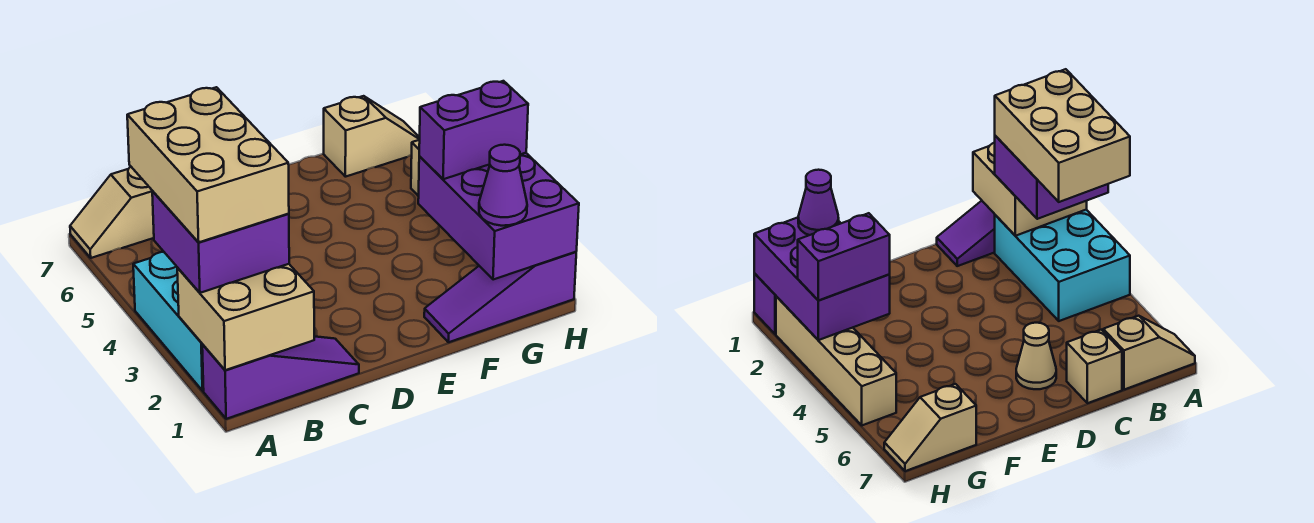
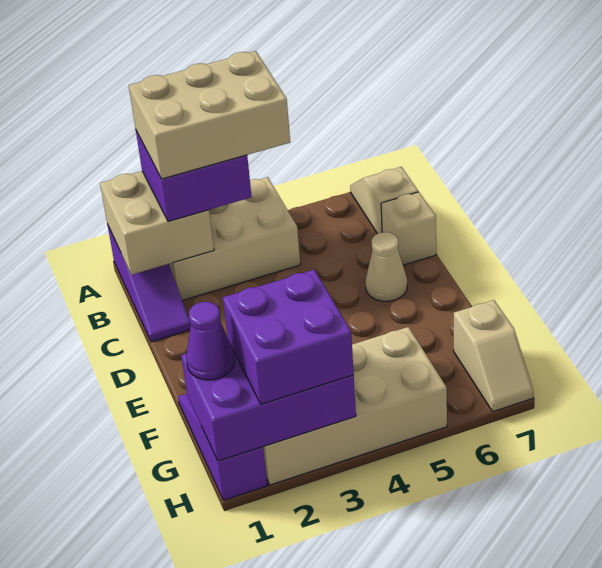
cyan 2x3 brick [133,252,204,391] -> tan 2x3 brick [169,177,300,300]
purple 1x2 brick [419,81,528,179] -> purple 2x2 brick [223,270,354,404]
tan 1x4 brick [776,296,896,425] -> tan 2x4 brick [263,327,447,485]

